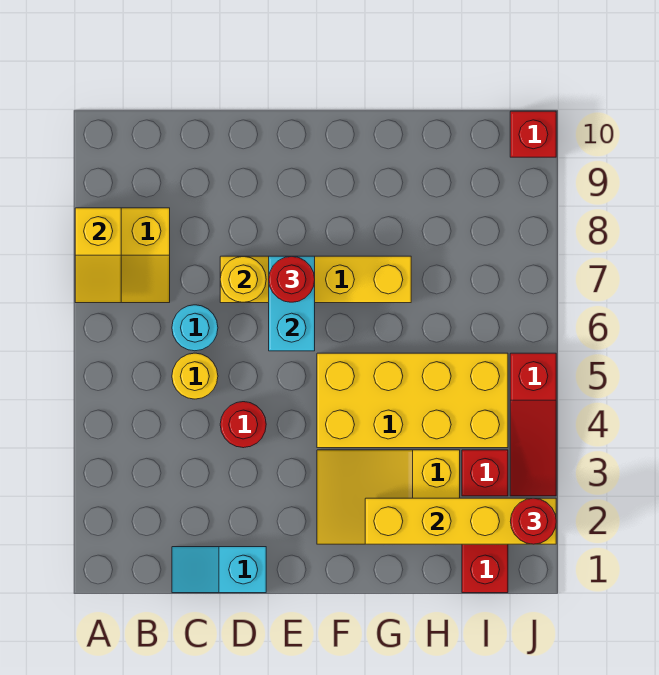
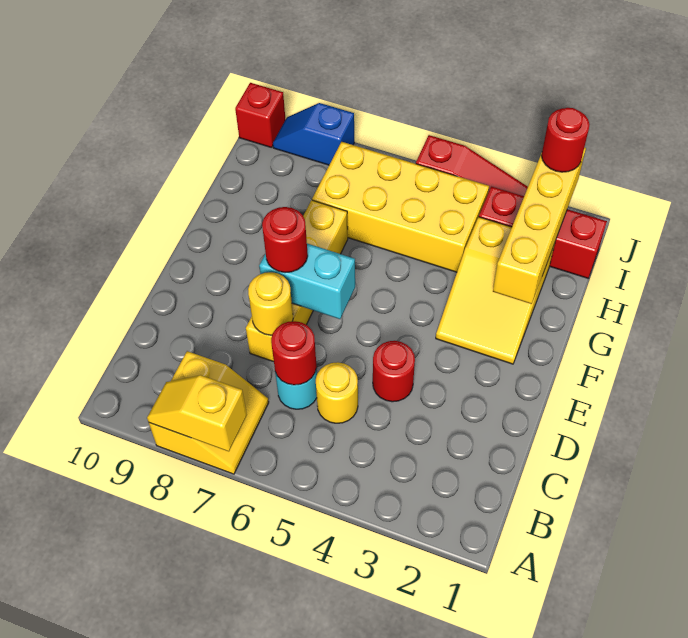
yellow 1x2 slope [75,208,121,303] -> yellow 1x2 slope turned to [147,375,247,451]
cyan 1x2 slope [172,547,266,593] -> none
none -> red 1x1 round brick [271,321,317,385]
yellow 2x4 brick [317,353,508,448] -> yellow 2x4 brick turned to [312,142,489,272]
none -> blue 1x2 slope [273,103,354,165]

